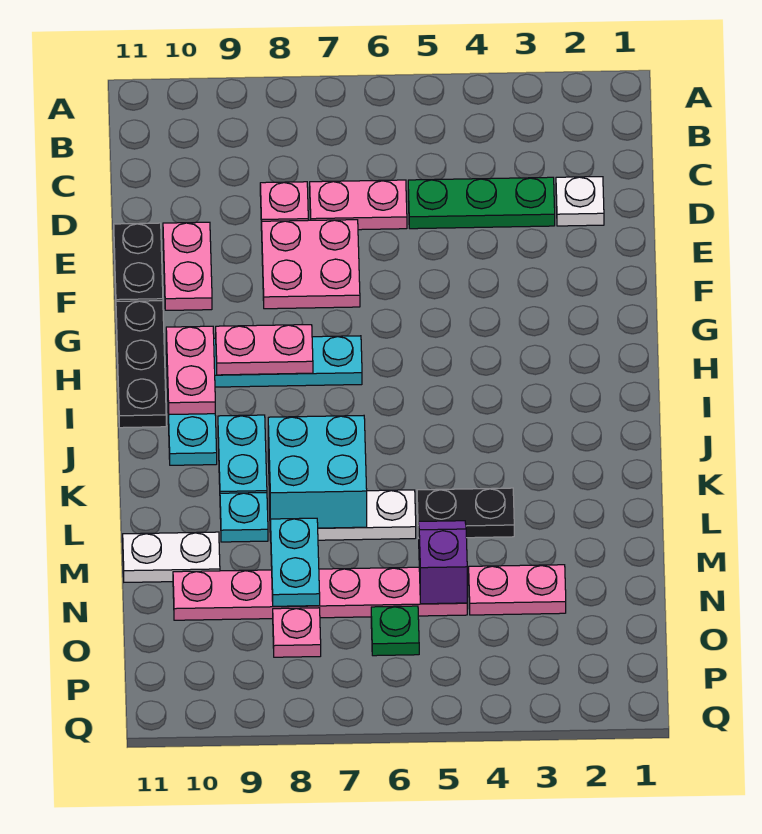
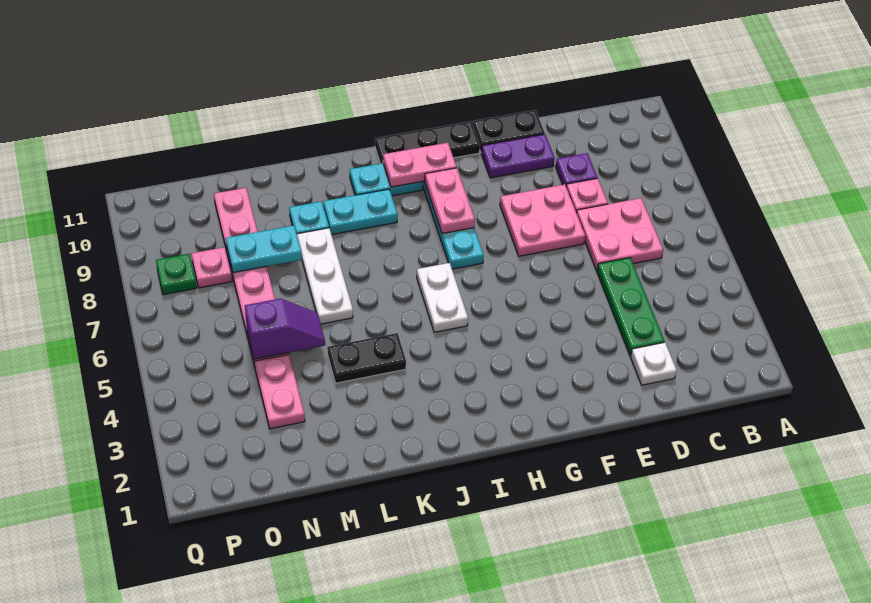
pink 1x2 plate [310,180,407,230] -> pink 2x2 plate [577,198,663,271]
none -> purple 1x1 plate [556,153,597,186]
pink 1x2 plate [163,222,212,310] -> purple 1x2 plate [481,134,555,178]
cyan 2x2 brick [268,416,367,528] -> none
black 1x2 plate [417,488,514,538] -> black 1x2 plate turned to [327,333,406,383]
white 1x2 plate [123,532,220,582] -> white 1x2 plate moved to [417,263,468,332]
green 1x1 plate [371,606,419,656] -> green 1x1 plate moved to [156,254,197,295]

